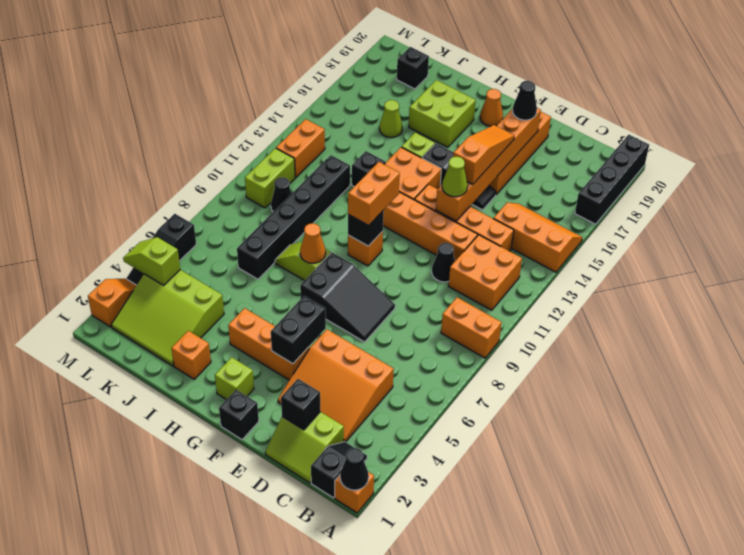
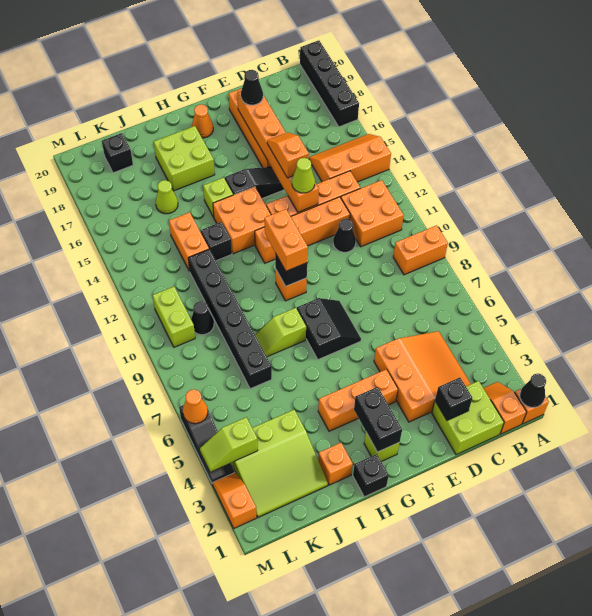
black 1x2 slope [311,442,367,498] -> orange 1x2 slope [484,382,526,434]
lime 2x2 slope [265,412,344,483] -> lime 2x2 brick [432,381,504,455]
orange 3x3 slope [278,329,394,442] -> orange 3x3 slope turned to [374,331,471,422]
black 2x3 slope [300,252,395,342] -> black 2x2 slope [297,298,361,359]
orange 1x3 slope [453,125,514,185] -> orange 1x2 slope [267,132,309,178]
black 1x1 brick [219,390,259,440] -> black 1x1 brick moved to [353,454,389,497]
black 1x2 brick [271,296,326,364] -> black 1x2 brick moved to [354,387,402,452]
orange 1x1 cone [300,223,326,263] -> orange 1x1 cone moved to [183,389,208,424]
orange 1x2 brick [276,119,325,178] -> orange 1x2 brick moved to [169,212,209,271]

